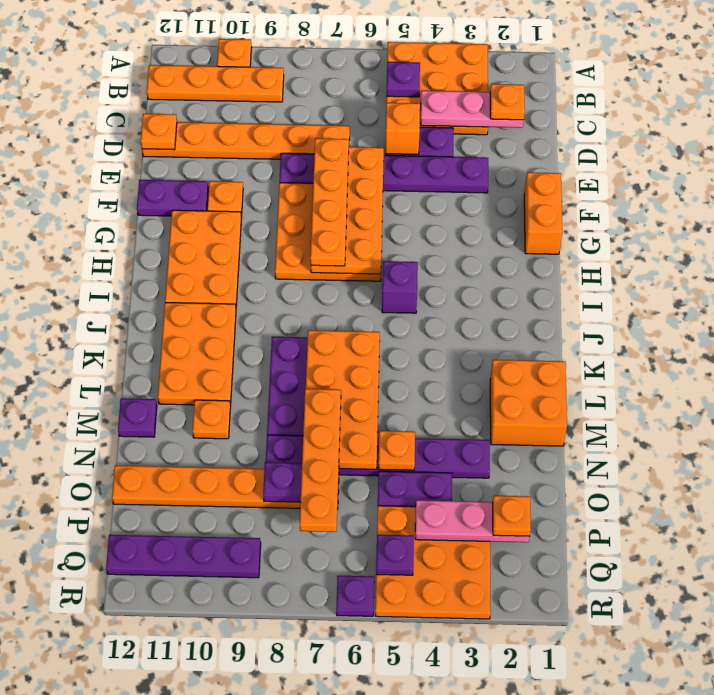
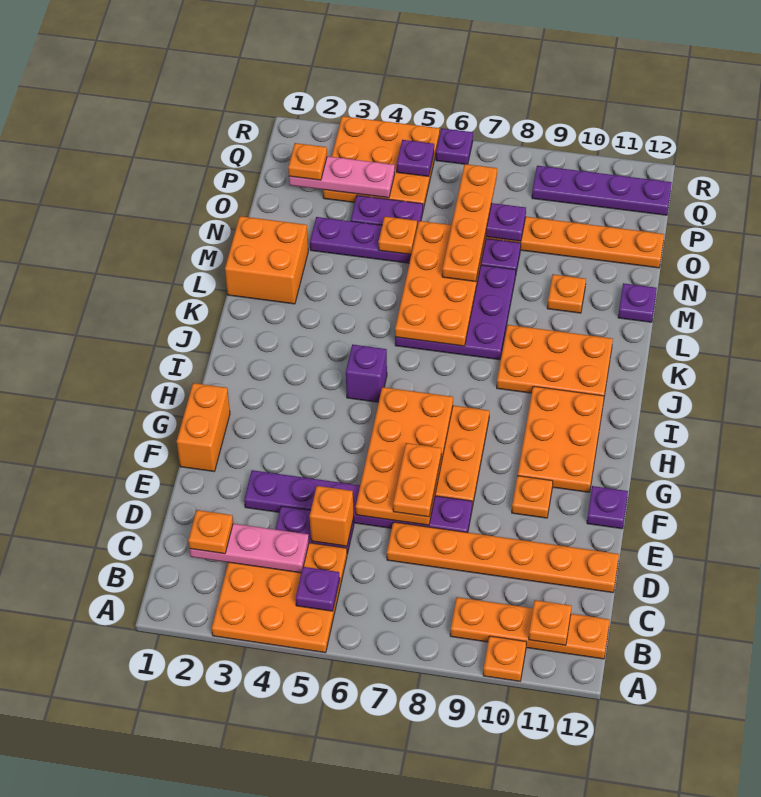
orange 1x1 plate [141,114,177,150] -> orange 1x1 plate moved to [529,600,571,645]
orange 1x4 plate [310,138,349,266] -> orange 1x2 plate [393,443,441,517]
purple 1x2 plate [137,180,208,216] -> purple 1x1 plate [587,486,628,529]
orange 2x3 plate [158,303,236,405] -> orange 2x3 plate turned to [497,325,613,396]

